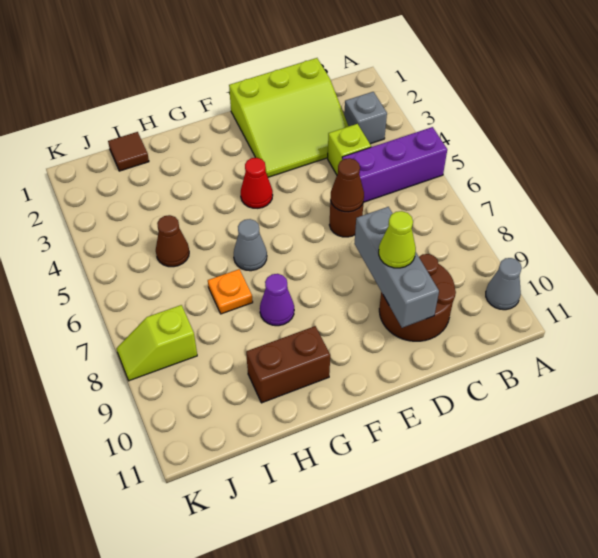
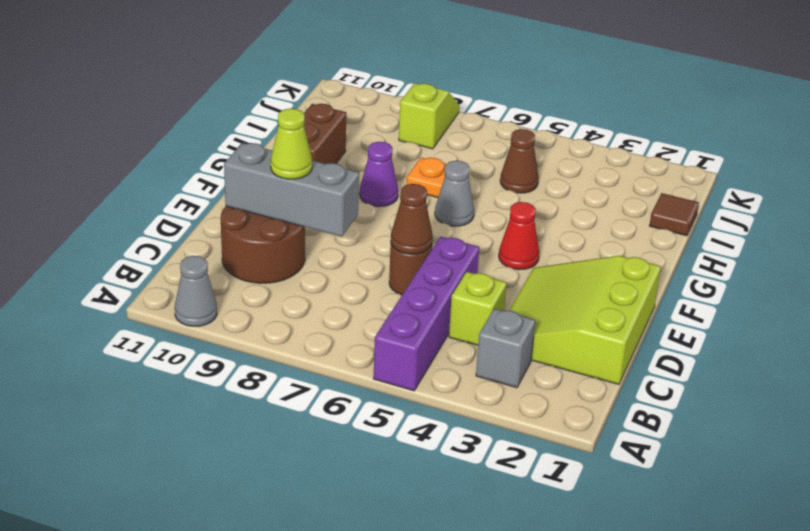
purple 1x3 brick [342,127,447,202] -> purple 1x4 brick [374,237,479,391]

